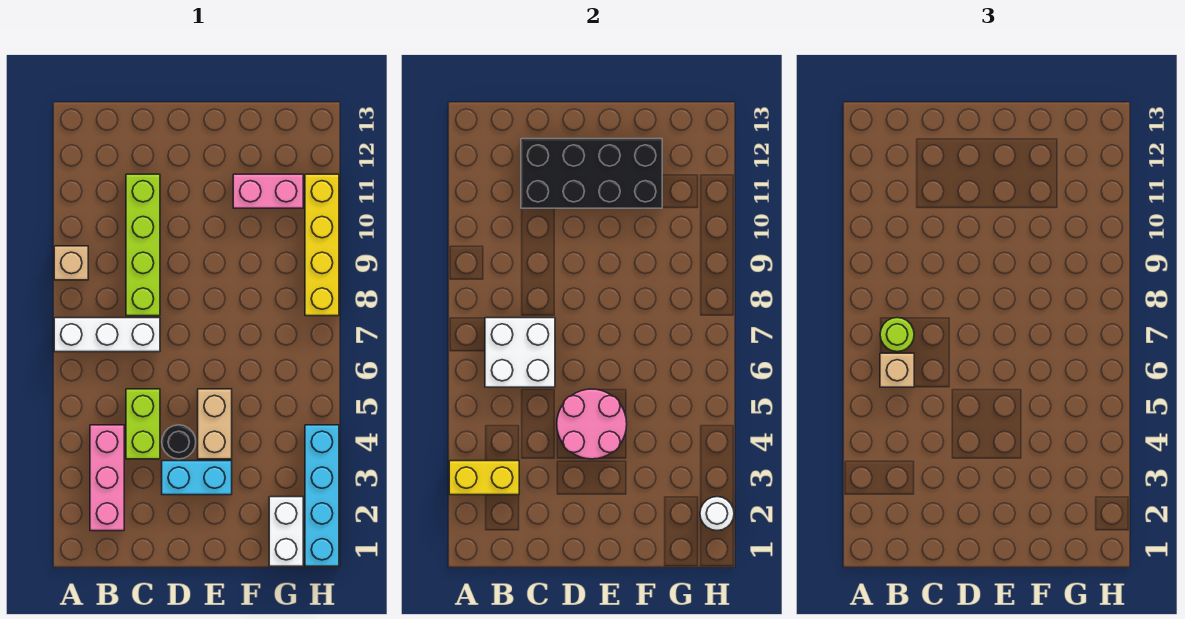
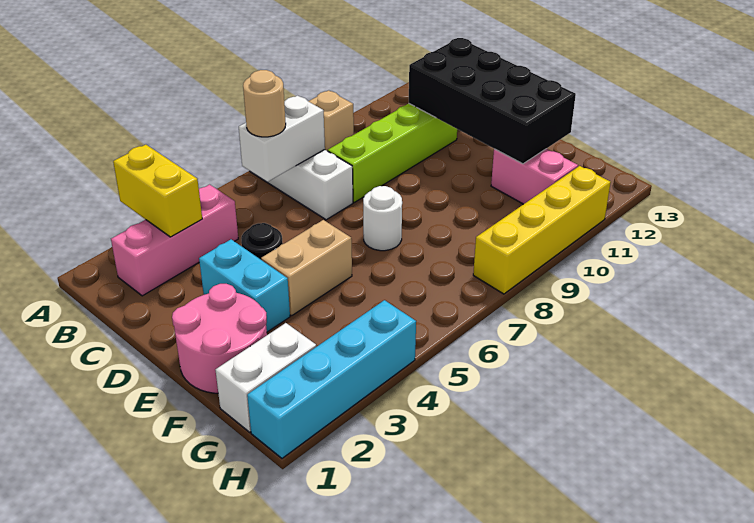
white 2x2 brick [485,318,555,387] -> white 1x2 brick [239,96,325,182]
tan 1x1 brick [880,353,914,387] -> tan 1x1 round brick [243,70,286,137]
lime 1x1 round brick [880,318,914,352] -> none
lime 1x2 brick [126,389,160,459] -> none
pink 2x2 round brick [557,389,627,459] -> pink 2x2 round brick moved to [172,284,267,393]
white 1x1 round brick [700,497,734,531] -> white 1x1 round brick moved to [363,186,402,251]

